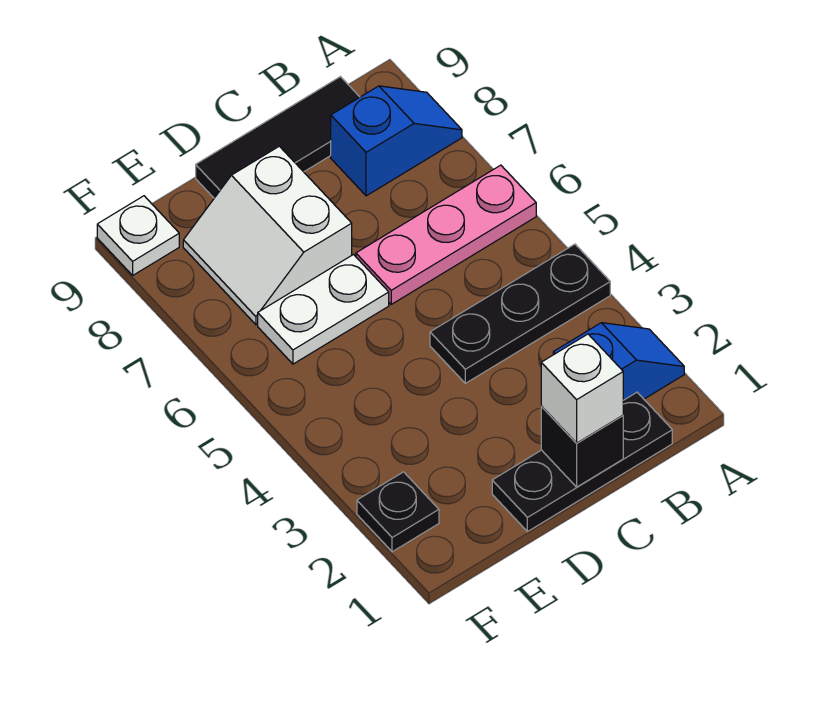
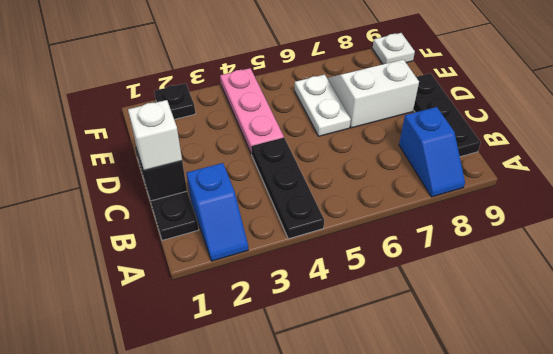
pink 1x3 plate [356,165,536,304] -> pink 1x3 plate moved to [220,68,284,154]
black 1x3 tile [196,77,360,198] -> black 1x3 plate [413,73,481,157]

